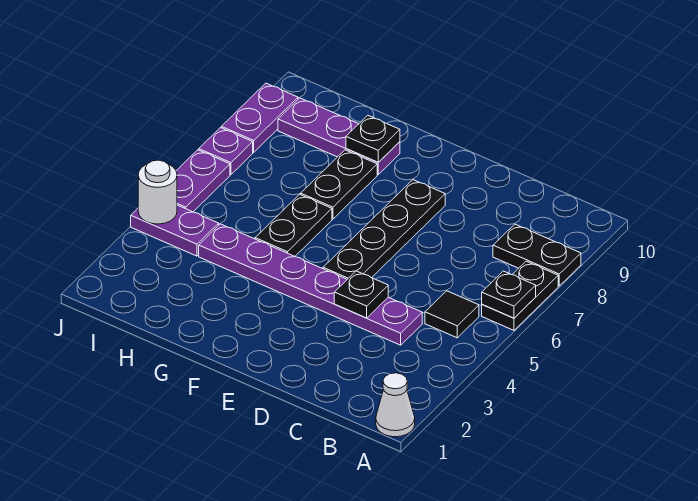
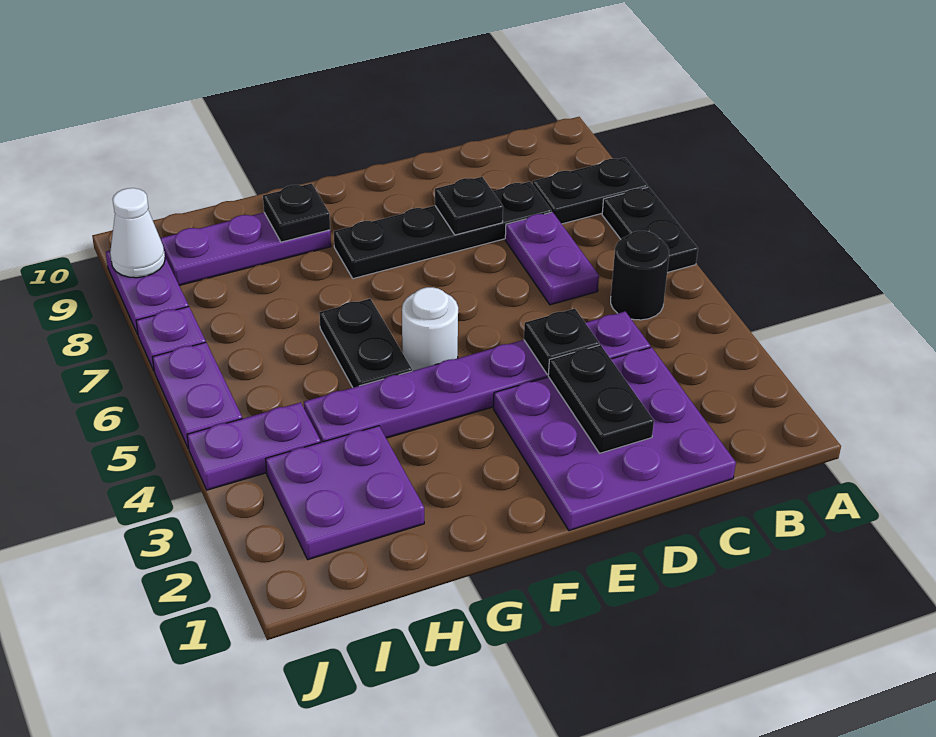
white 1x1 cone [376,373,415,437] -> white 1x1 cone moved to [110,188,165,278]
black 1x1 plate [482,271,536,318] -> black 1x1 plate moved to [435,177,503,235]
black 1x1 tile [425,291,479,338] -> black 1x1 round brick [611,231,669,320]
none -> purple 3x3 plate [493,347,736,531]
none -> purple 1x2 plate [505,212,599,305]
black 1x4 plate [323,180,445,279] -> black 1x4 plate turned to [334,182,552,279]
black 1x2 plate [301,150,377,219] -> black 1x2 plate moved to [548,345,654,453]
none -> purple 2x2 plate [266,426,424,560]
white 1x1 round brick [138,160,177,224] -> white 1x1 round brick moved to [402,287,458,371]

